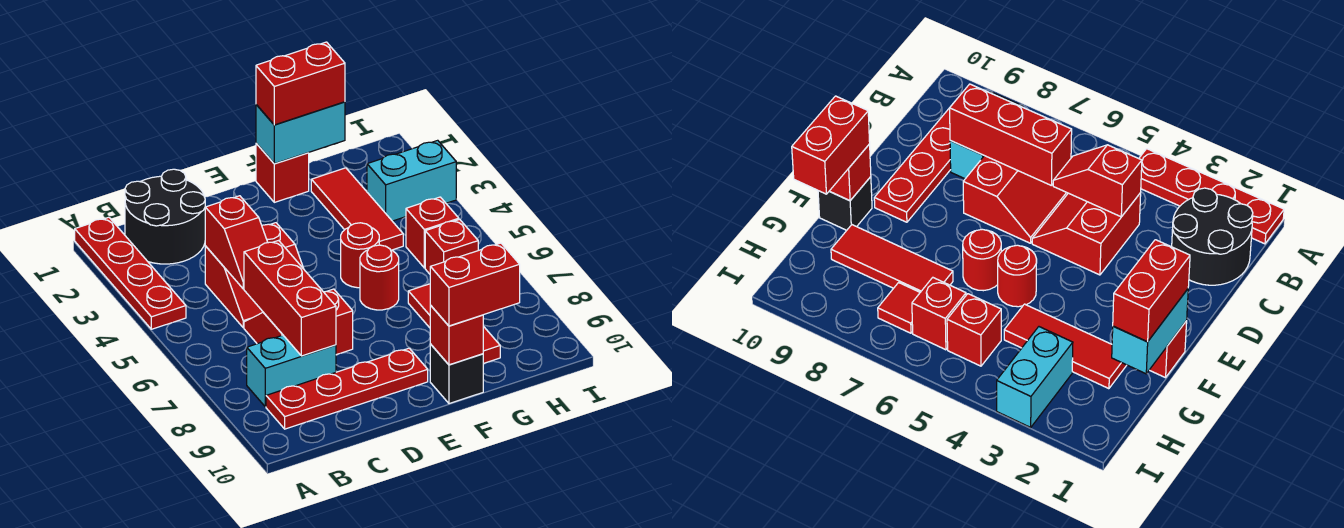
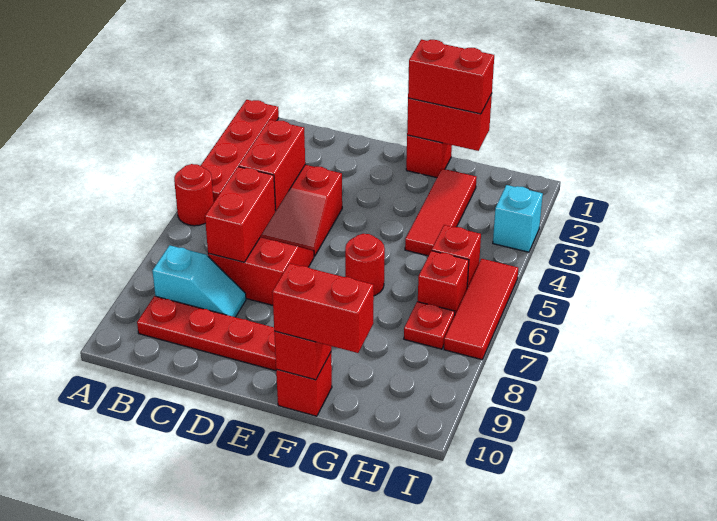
black 2x2 round brick [125,169,205,264] -> none
cyan 1x2 brick [247,335,336,407] -> cyan 1x2 slope [152,245,246,317]
red 1x2 slope [205,196,268,289] -> red 1x2 brick [238,120,305,211]
red 1x3 brick [244,241,336,356] -> red 1x2 brick [205,167,276,262]
cyan 1x2 brick [256,102,345,164] -> red 1x2 brick [407,94,492,151]
red 1x1 round brick [341,223,379,288] -> red 1x1 round brick moved to [174,164,214,226]
black 1x1 brick [430,344,483,404] -> red 1x1 brick [276,353,332,416]
red 1x3 tile [408,284,500,364] -> red 1x3 tile moved to [444,259,518,360]
cyan 1x2 brick [367,140,456,221] -> cyan 1x1 brick [493,185,543,252]
red 1x1 tile [878,283,920,333] -> red 1x1 plate [404,302,455,349]

